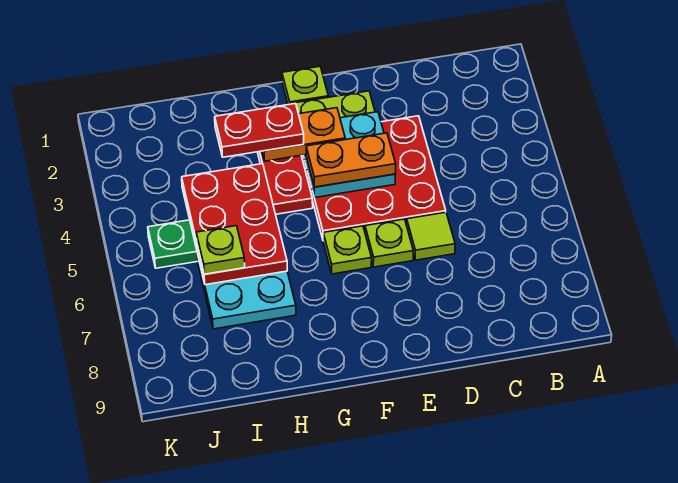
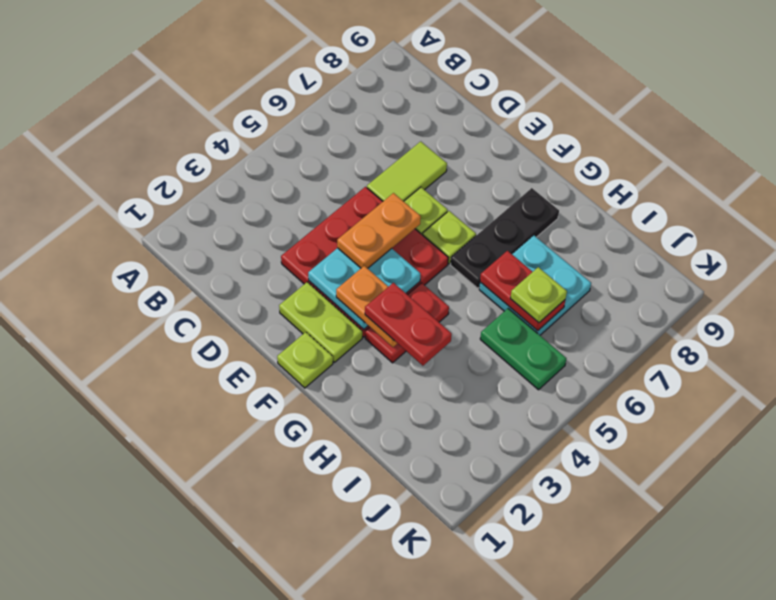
lime 1x1 tile [407,212,455,260] -> lime 1x2 tile [367,141,447,201]
orange 1x2 plate [306,133,396,187] -> orange 1x2 plate turned to [337,193,421,268]
none -> black 1x3 plate [451,188,559,288]
red 2x3 plate [182,164,287,285] -> red 1x2 plate [480,251,565,331]

